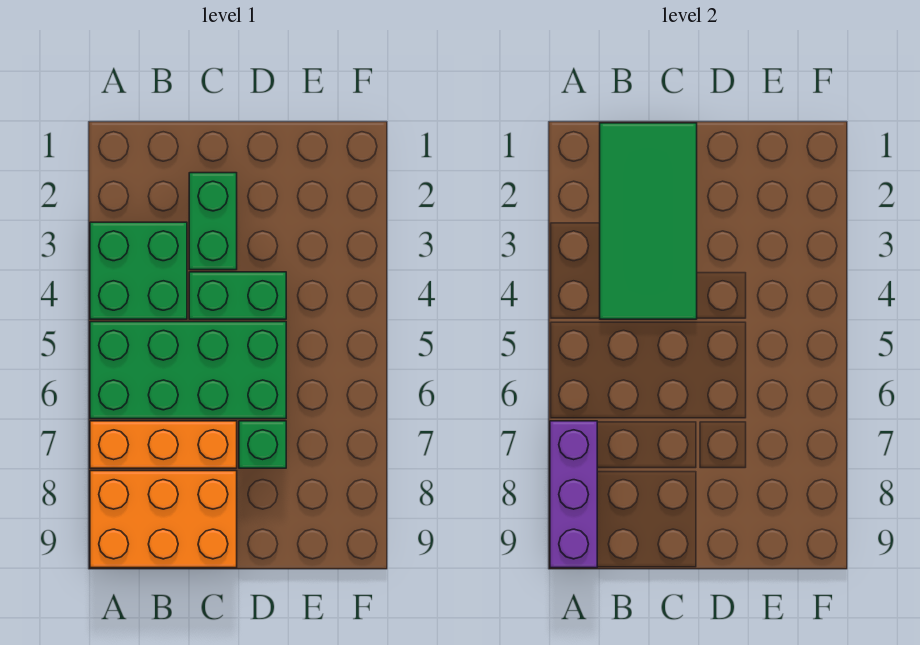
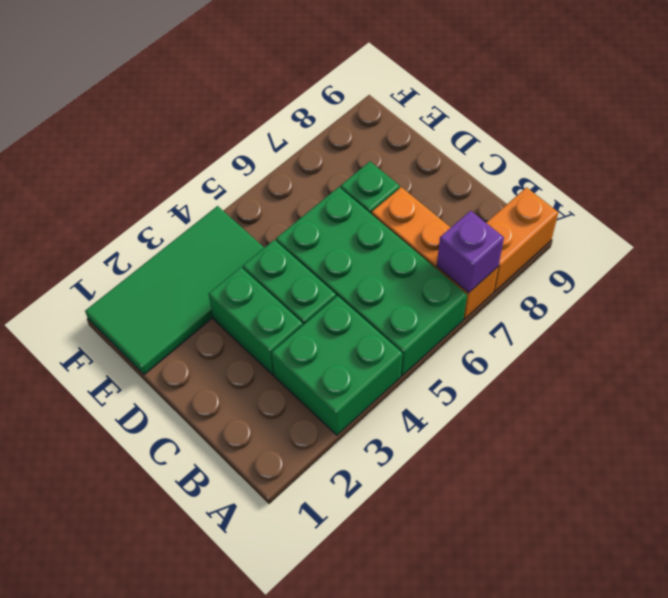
purple 1x3 brick [550,421,597,568] -> purple 1x1 brick [437,211,504,293]
orange 2x3 brick [90,471,237,568] -> orange 1x2 brick [486,187,558,292]
green 2x4 tile [600,123,697,319] -> green 2x4 tile moved to [85,206,264,375]
green 1x2 brick [189,173,237,270] -> green 1x2 brick turned to [209,267,303,375]

